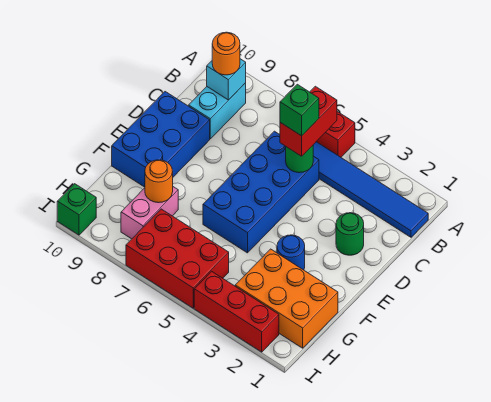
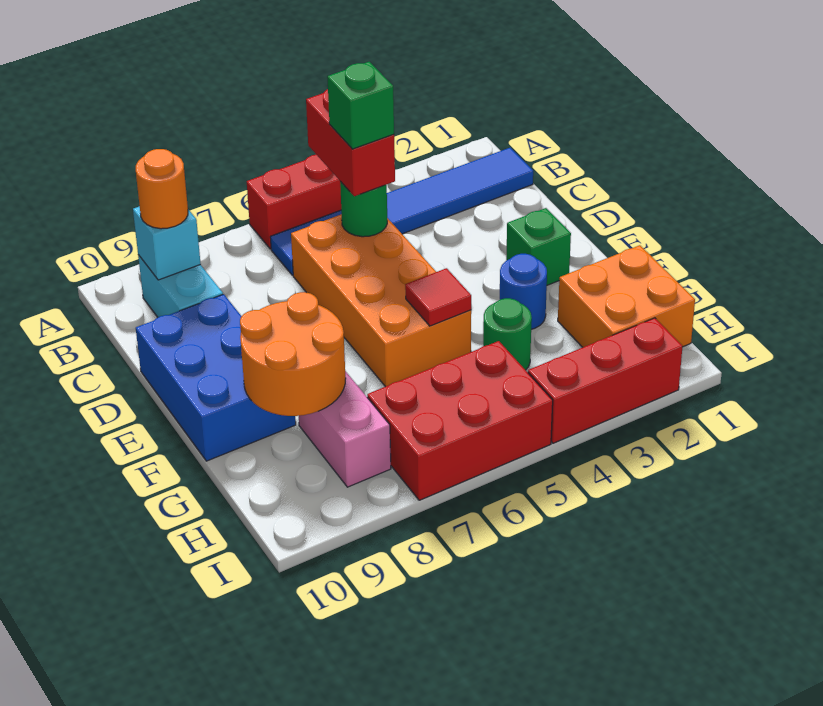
blue 2x4 brick [203,131,319,253] -> orange 2x4 brick [291,214,471,387]
green 1x1 round brick [336,213,364,255] -> green 1x1 round brick moved to [483,298,532,370]
none -> red 1x1 tile [405,268,471,326]
orange 2x3 brick [235,249,338,348] -> orange 2x2 brick [558,245,695,347]
orange 1x1 round brick [145,160,173,203] -> orange 2x2 round brick [240,292,346,416]
green 1x1 brick [57,184,96,235] -> green 1x1 brick moved to [506,208,571,285]

